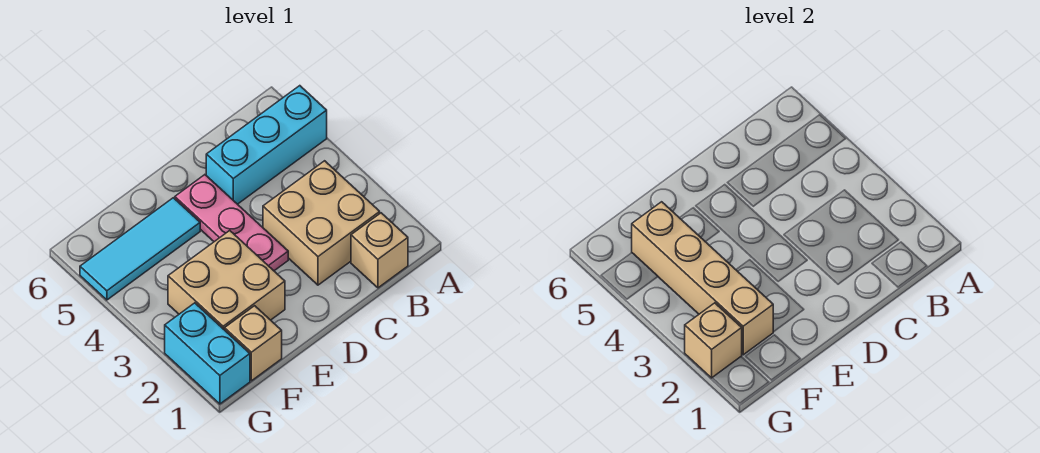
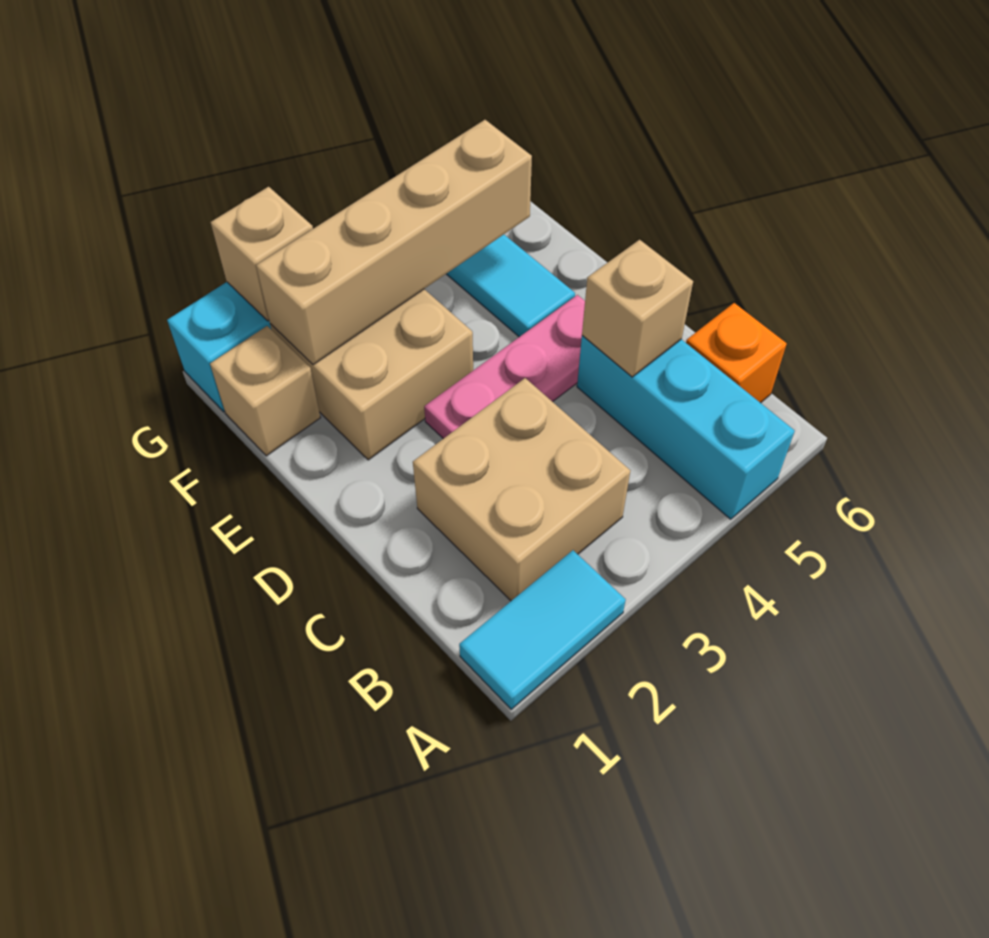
none -> cyan 1x2 tile [459,550,626,709]
tan 1x1 brick [351,213,408,288] -> tan 1x1 brick moved to [582,240,693,377]
none -> orange 1x1 brick [686,303,787,403]

